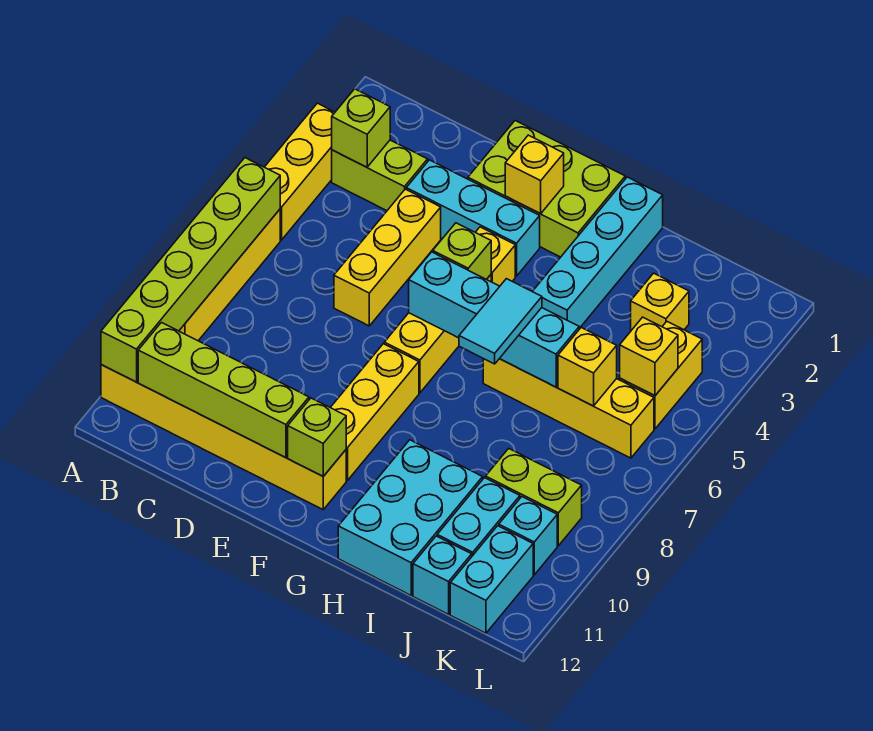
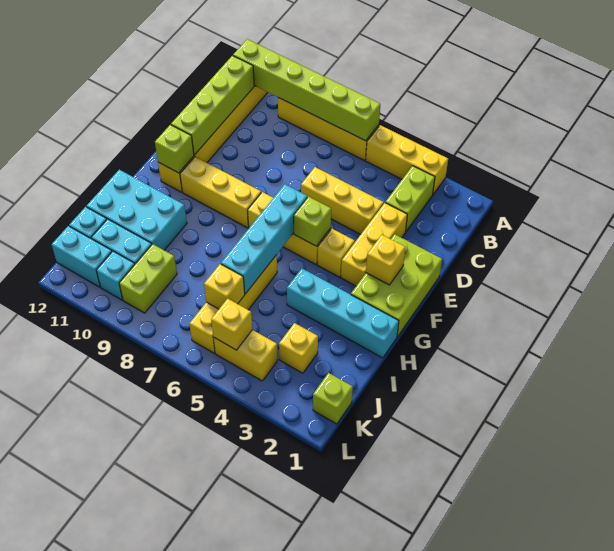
lime 1x1 brick [332,89,390,167] -> lime 1x1 brick moved to [313,373,353,424]
cyan 1x3 brick [406,160,540,276] -> yellow 1x3 brick [341,203,407,286]
cyan 1x2 tile [459,279,542,364] -> none

